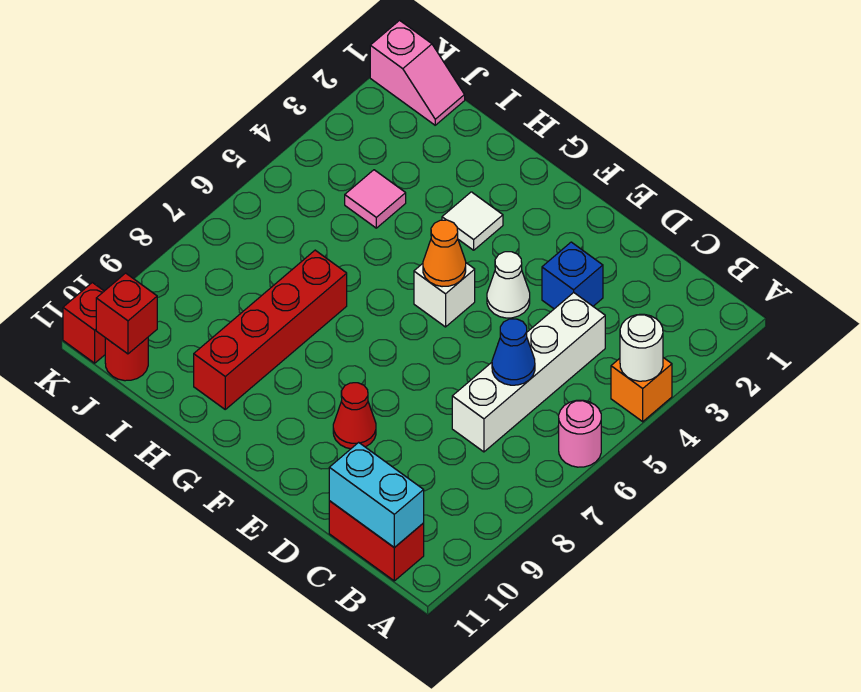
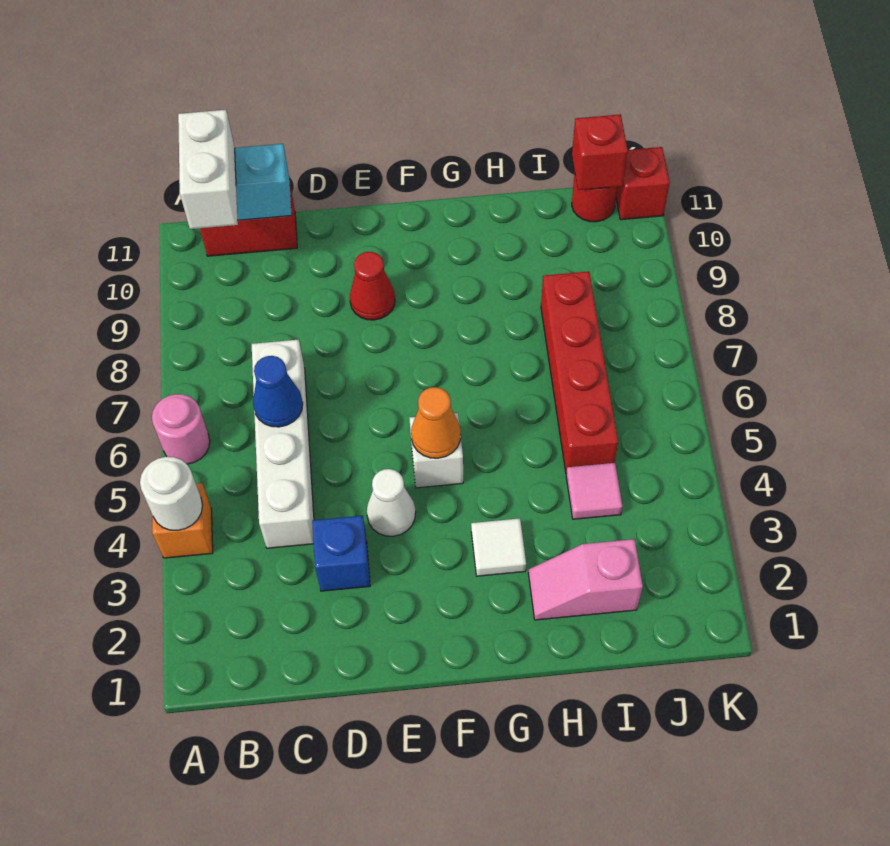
none -> white 1x2 brick [178,110,238,229]
red 1x4 brick [194,250,347,409] -> red 1x4 brick moved to [541,271,618,473]
pink 1x2 slope [370,20,465,125] -> pink 1x2 slope moved to [528,539,643,620]

